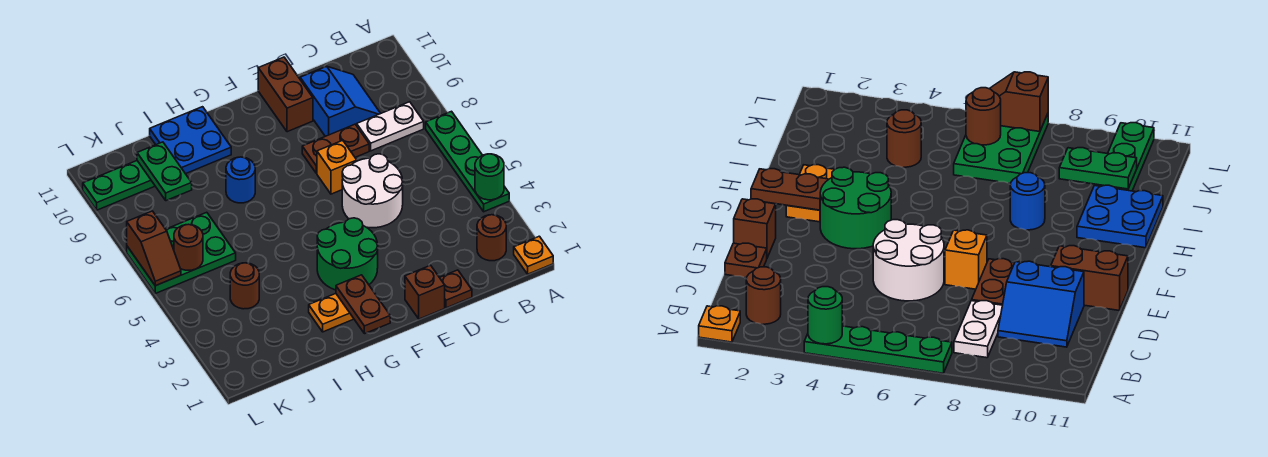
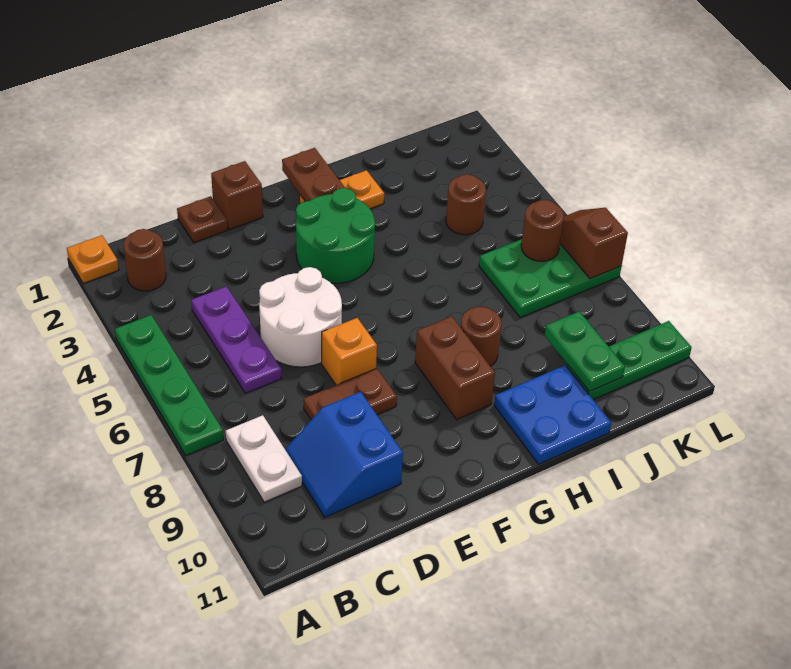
green 1x1 round brick [475,154,504,200] -> none
white 1x2 plate [357,102,424,151] -> white 1x2 plate turned to [226,415,302,502]
none -> purple 1x3 plate [191,286,282,393]
brown 1x2 brick [258,57,313,132] -> brown 1x2 brick moved to [415,316,495,419]
blue 1x1 round brick [226,157,255,203] -> brown 1x1 round brick [461,306,501,366]

